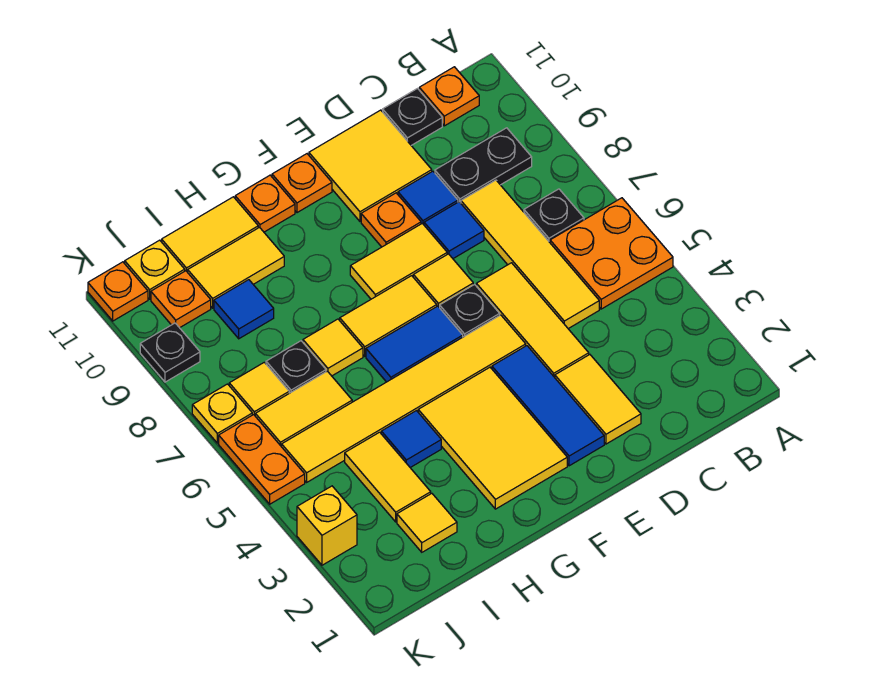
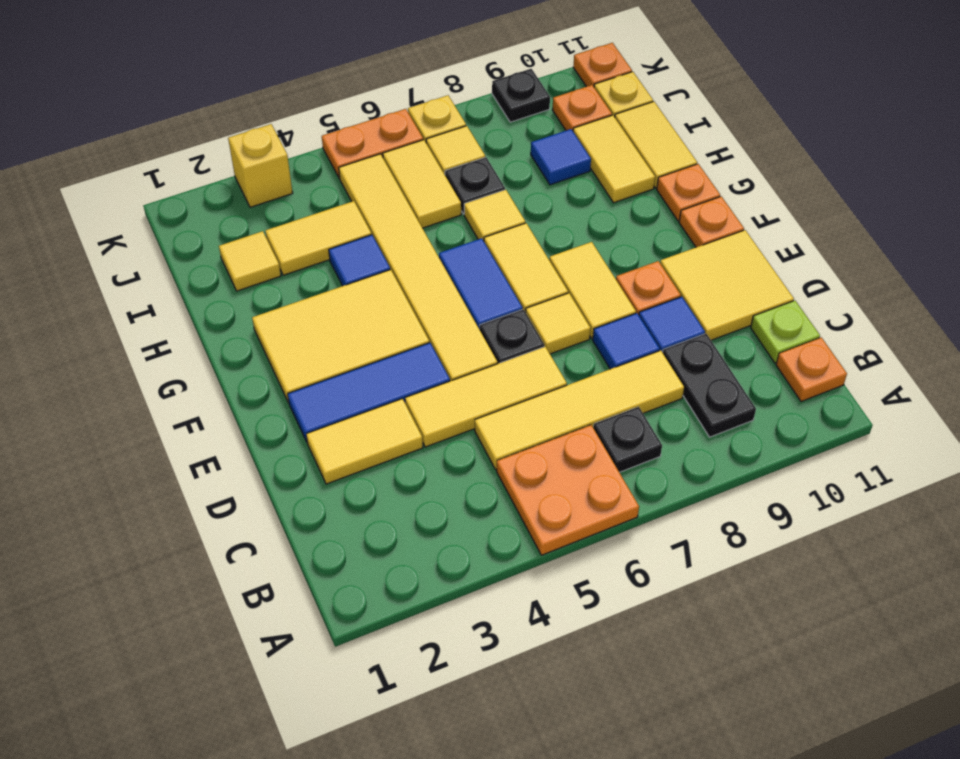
black 1x1 plate [383,89,442,145] -> lime 1x1 plate [751,301,820,363]

